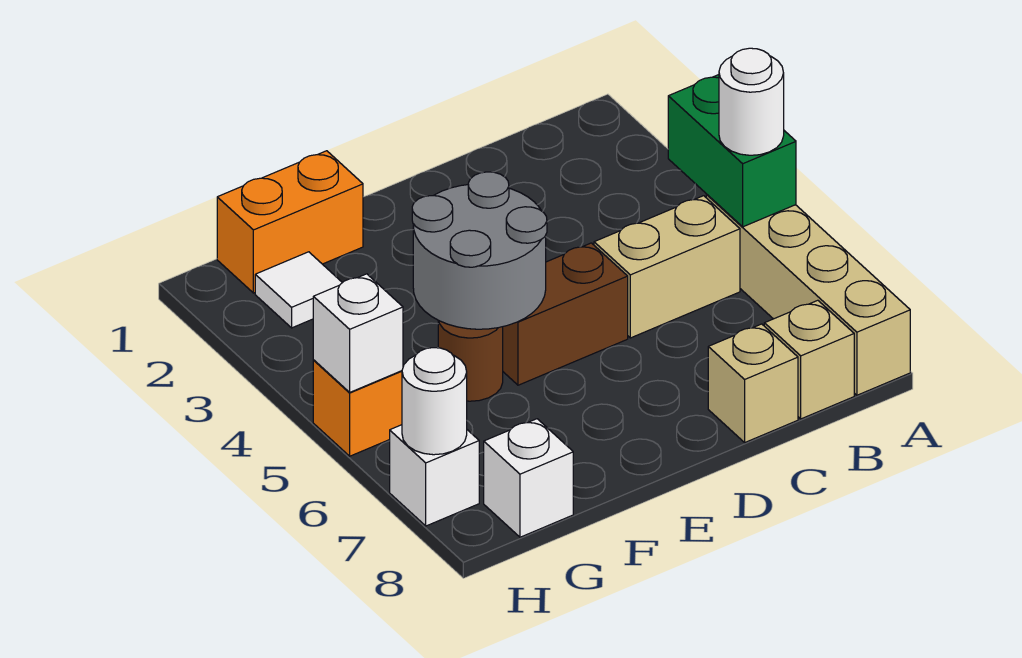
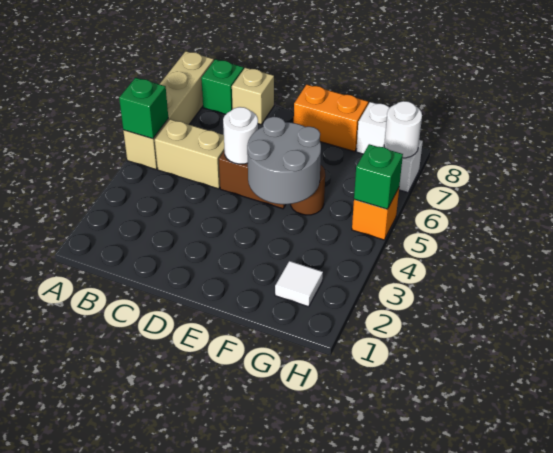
green 1x2 brick [668,75,796,227] -> green 1x1 brick [119,78,168,139]
white 1x1 round brick [719,48,784,155] -> white 1x1 round brick moved to [223,107,258,164]
tan 1x1 brick [764,300,854,419] -> green 1x1 brick [201,59,244,114]
orange 1x2 brick [217,151,363,293] -> orange 1x2 brick moved to [294,84,368,152]
white 1x1 brick [313,274,403,392] -> green 1x1 brick [354,144,403,209]

